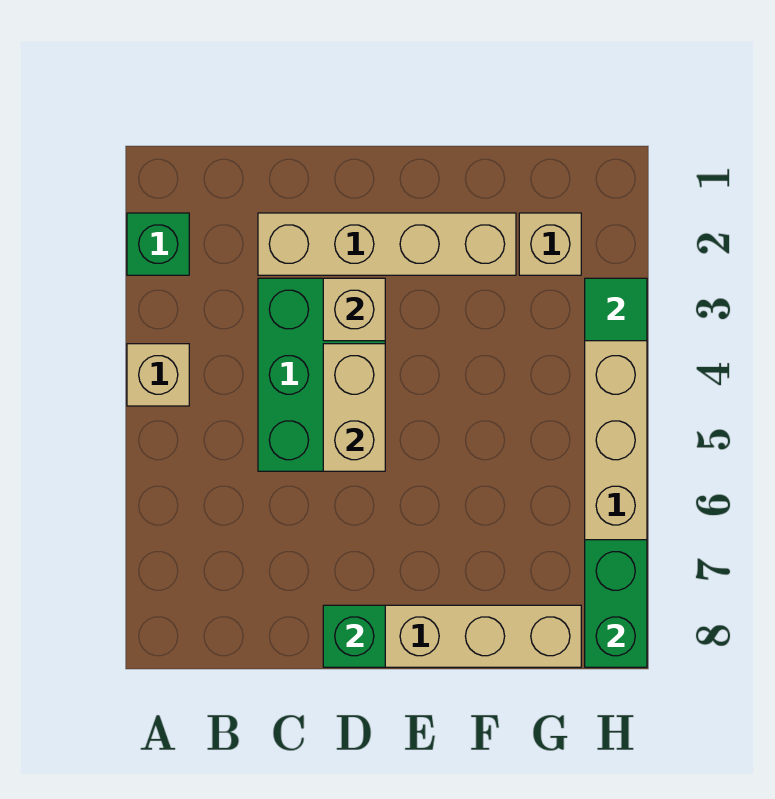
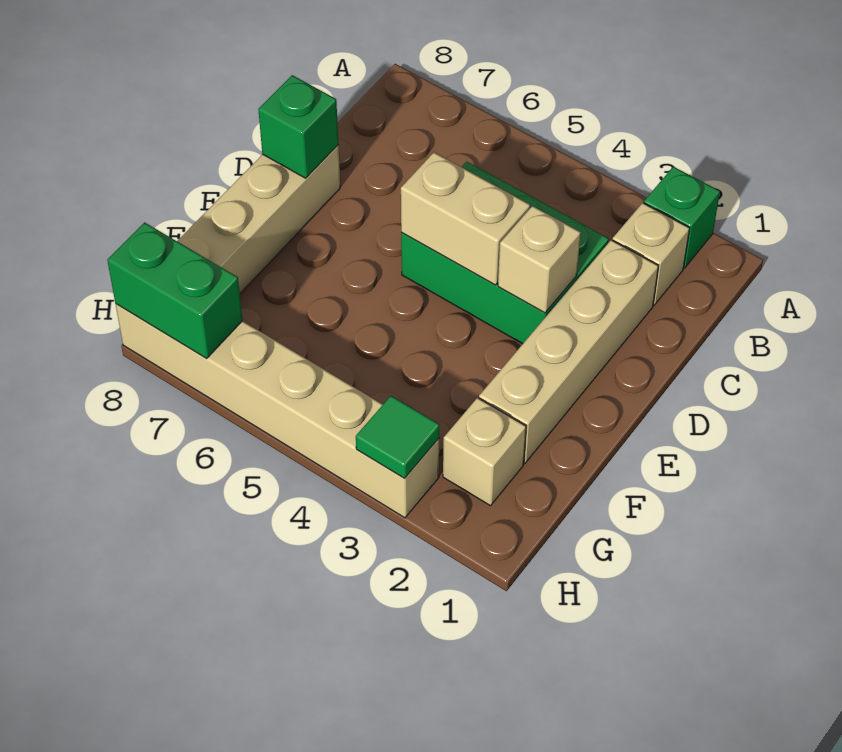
tan 1x1 brick [127,344,189,406] -> tan 1x1 brick moved to [612,203,690,305]

